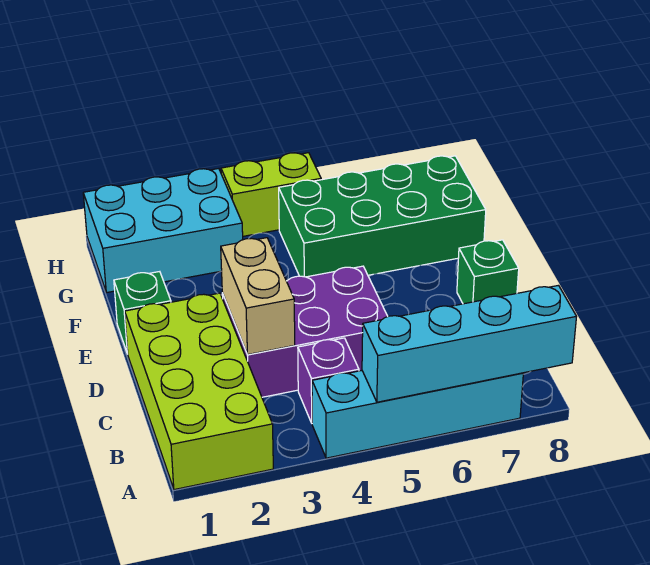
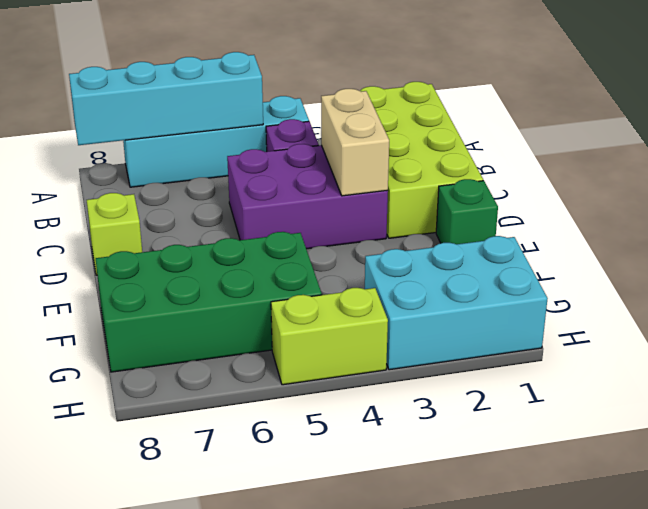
green 1x1 brick [457,240,519,304] -> lime 1x1 brick [87,193,142,275]

